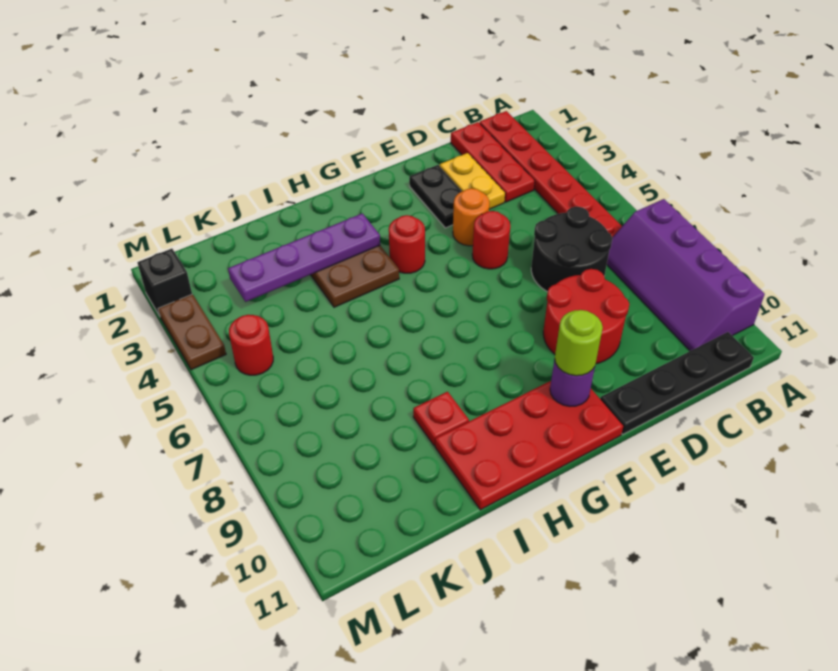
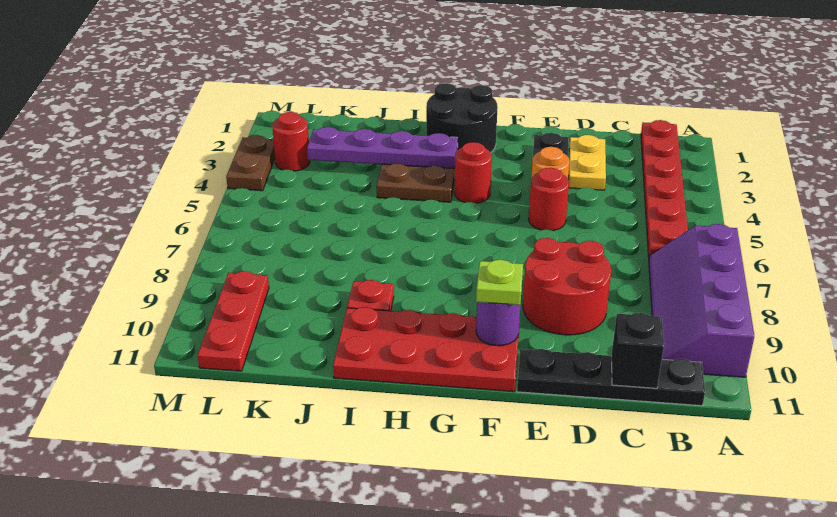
red 1x3 plate [451,122,535,202] -> red 1x3 plate moved to [198,271,269,371]
black 2x2 round brick [531,207,613,292] -> black 2x2 round brick moved to [426,83,498,152]
lime 1x1 round brick [555,310,603,376] -> lime 1x1 plate [476,260,523,305]
red 1x1 round brick [229,315,273,375] -> red 1x1 round brick moved to [272,112,310,171]
black 1x1 brick [137,249,192,316] -> black 1x1 brick moved to [611,313,664,388]

